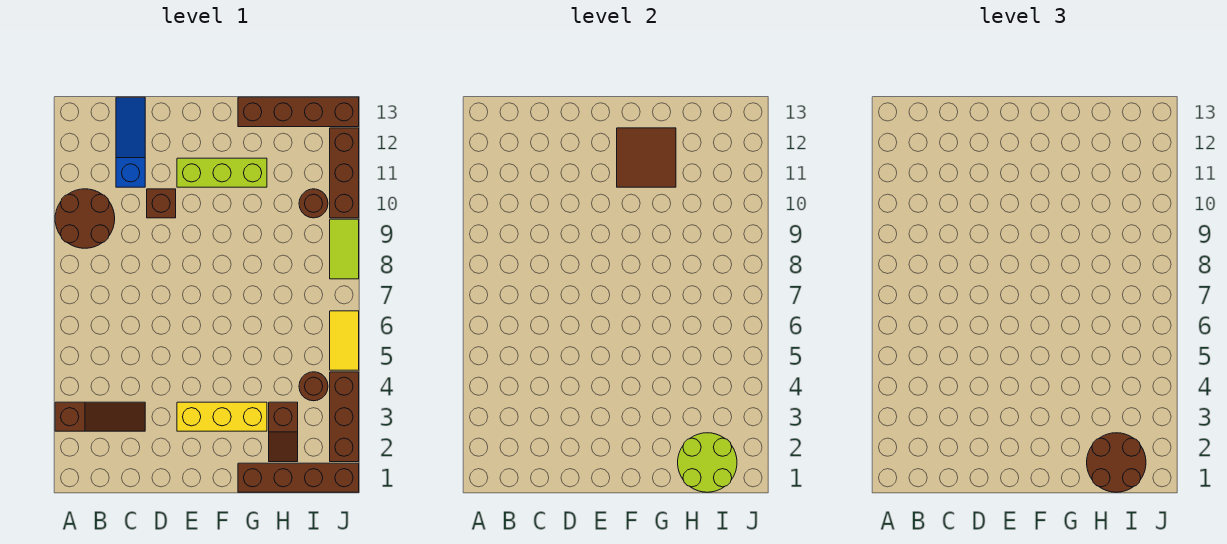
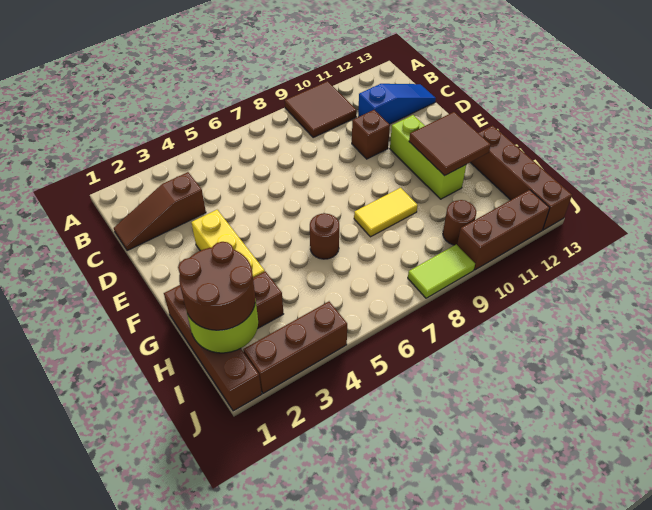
brown 1x3 slope [55,402,145,431] -> brown 1x3 slope turned to [114,172,206,251]
brown 2x2 round brick [55,189,115,248] -> brown 2x2 tile [285,81,357,137]
brown 1x1 round brick [299,372,328,401] -> brown 1x1 round brick moved to [310,213,339,259]
yellow 1x2 tile [330,311,359,370] -> yellow 1x2 tile moved to [354,188,418,237]

